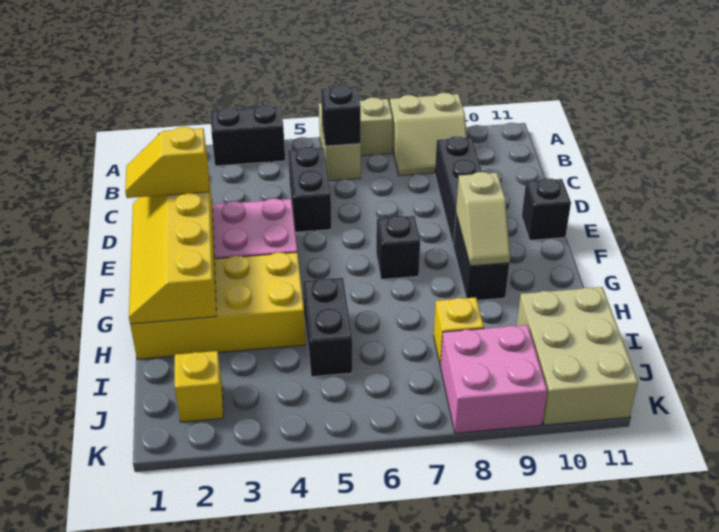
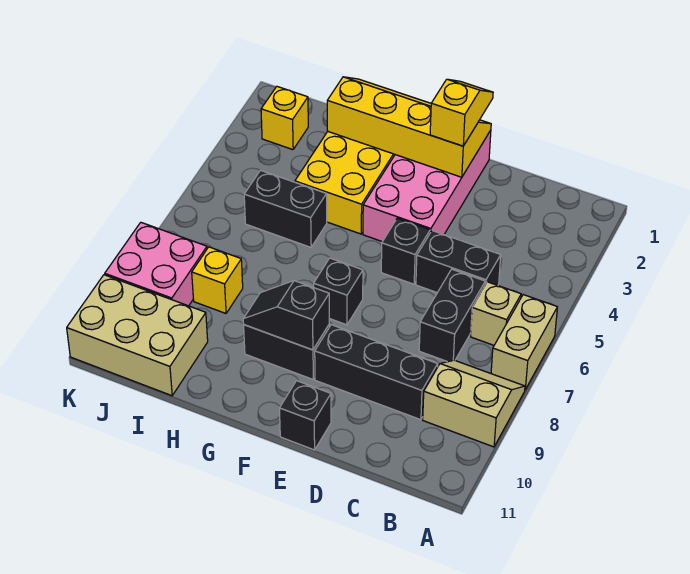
black 1x2 brick [211,105,285,166] -> black 1x2 brick moved to [419,269,485,362]
tan 2x2 slope [390,93,467,176] -> tan 2x2 slope turned to [423,360,525,447]
black 1x1 brick [321,85,361,146] -> black 1x1 brick moved to [381,218,430,284]
tan 1x2 slope [456,172,510,266] -> black 1x2 slope [243,281,329,350]

